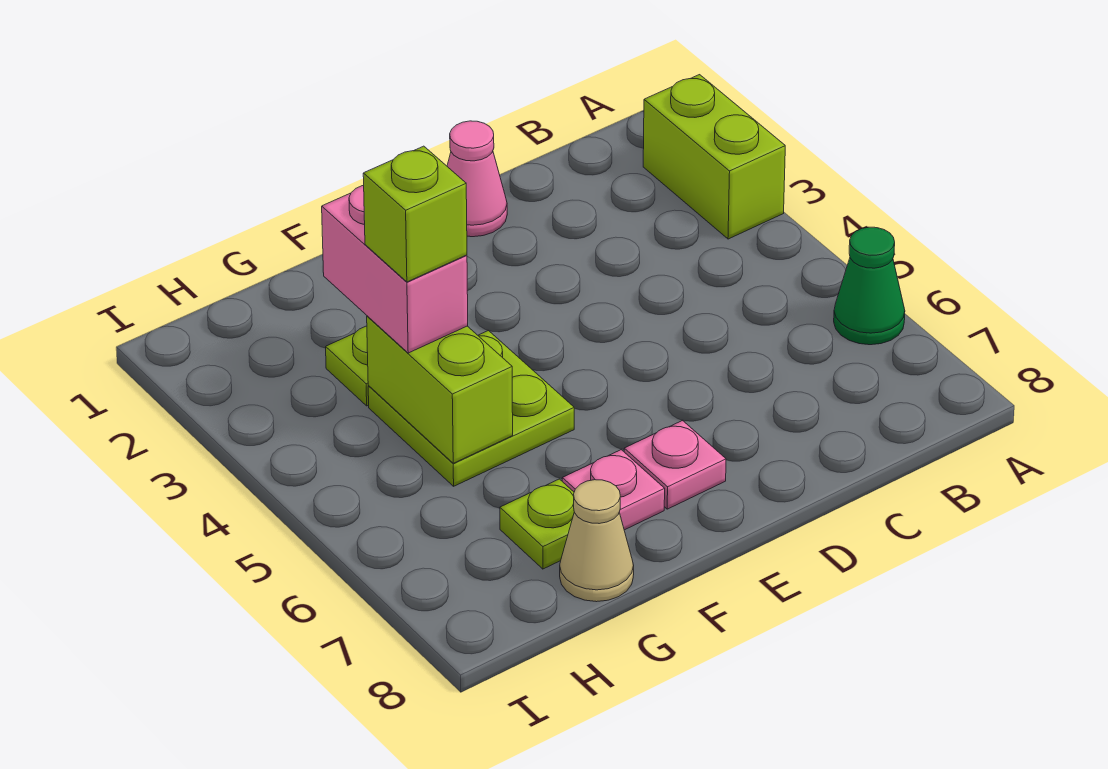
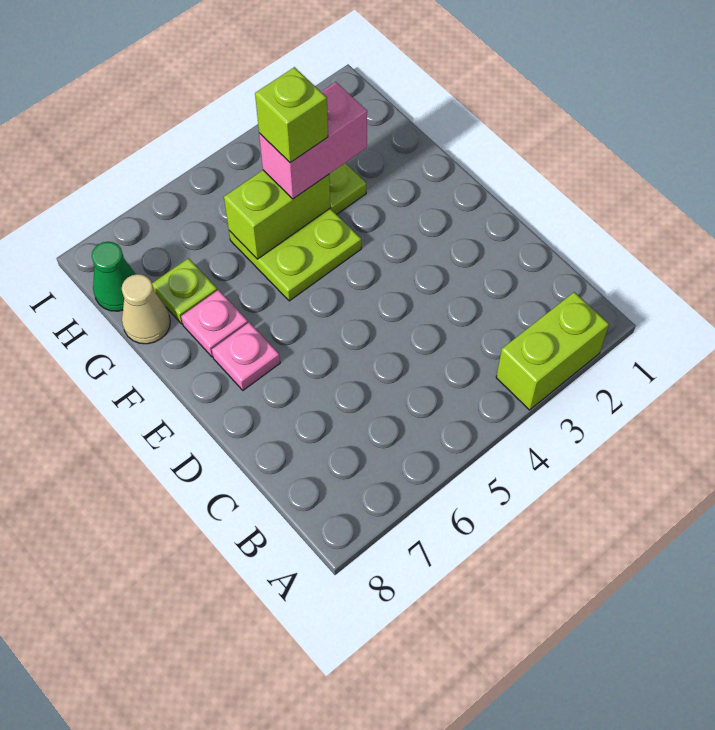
green 1x1 cone [834,227,905,345] -> green 1x1 cone moved to [92,242,136,311]
pink 1x1 cone [447,121,507,237] -> none

